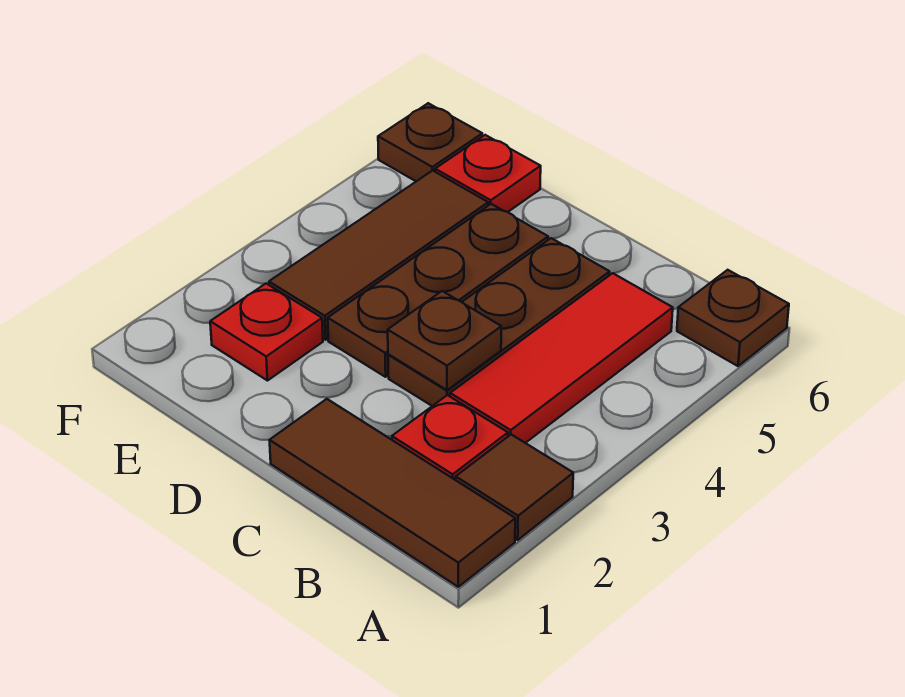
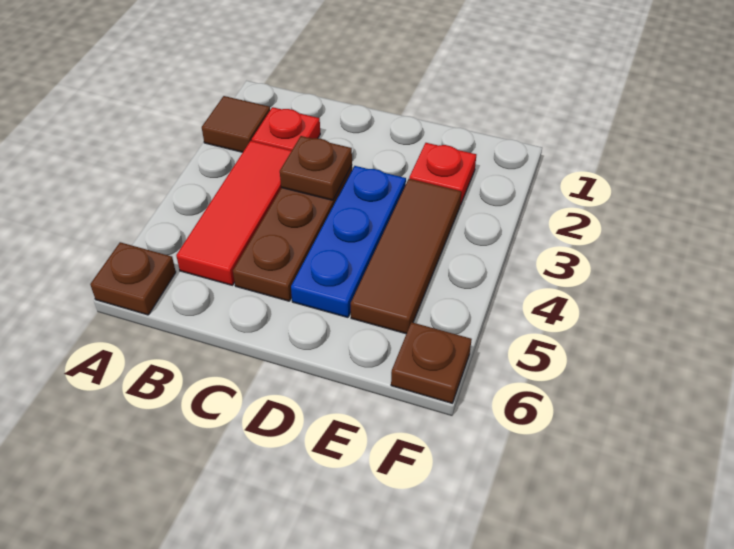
brown 1x3 tile [270,399,515,587] -> none
brown 1x3 plate [328,204,548,377] -> blue 1x3 plate [291,166,406,317]
red 1x1 plate [435,135,541,212] -> none

